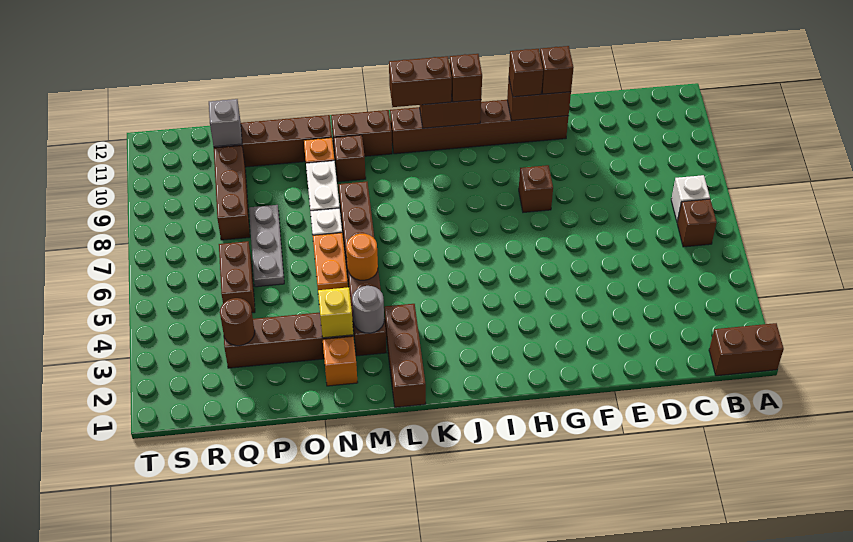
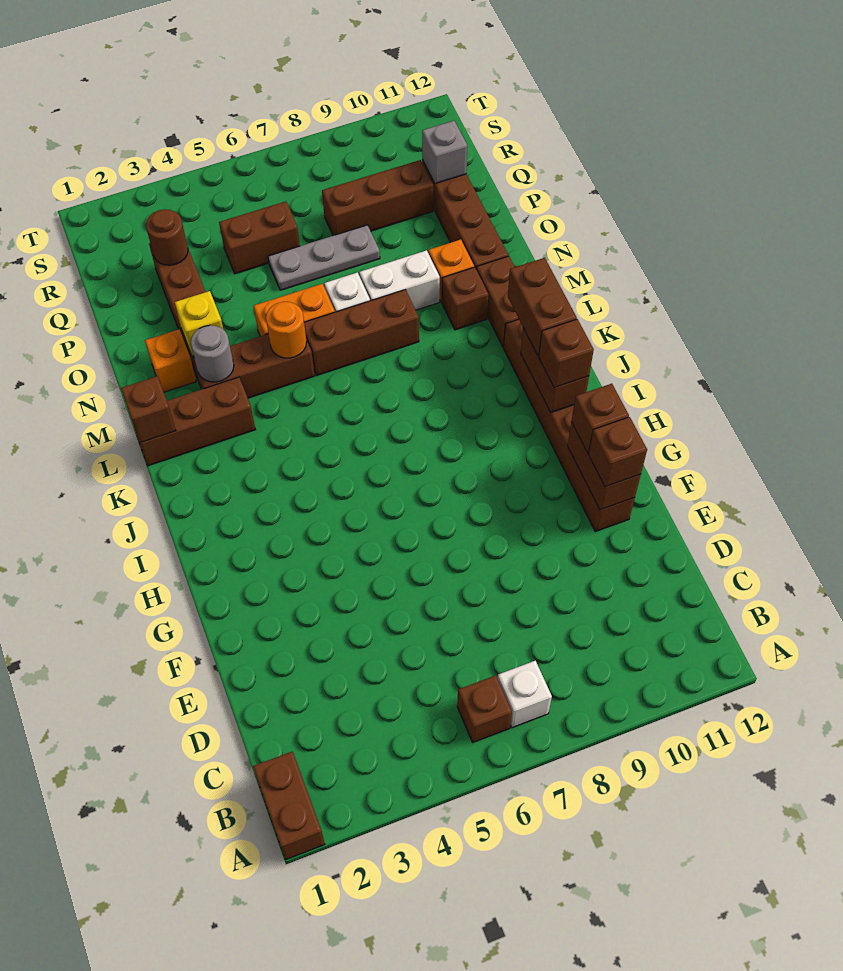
brown 1x1 brick [519,165,553,212] -> brown 1x1 brick moved to [121,376,176,443]

